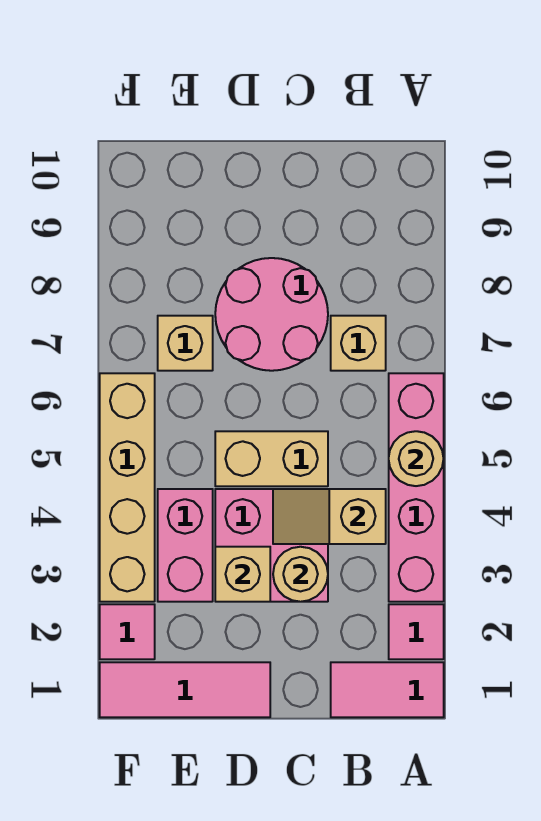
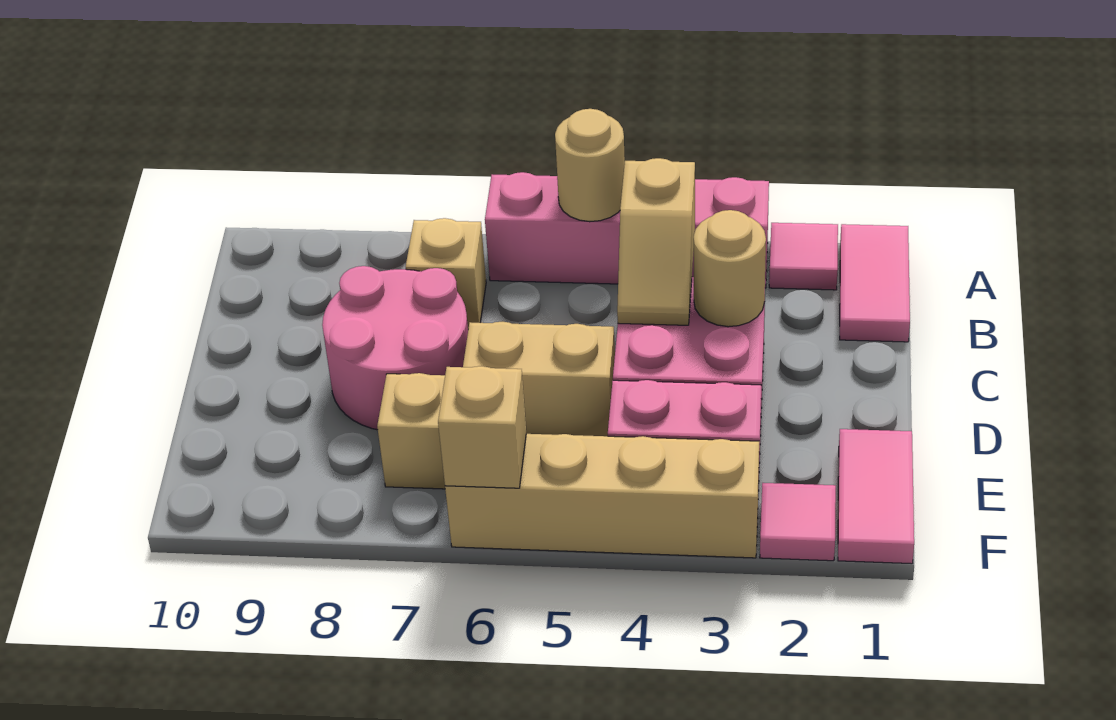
tan 1x2 brick [215,431,328,486] -> tan 1x2 brick turned to [463,322,615,436]
pink 1x3 tile [100,662,270,717] -> pink 1x2 tile [838,429,914,564]
tan 1x1 brick [215,547,270,602] -> tan 1x1 brick moved to [438,366,526,488]

